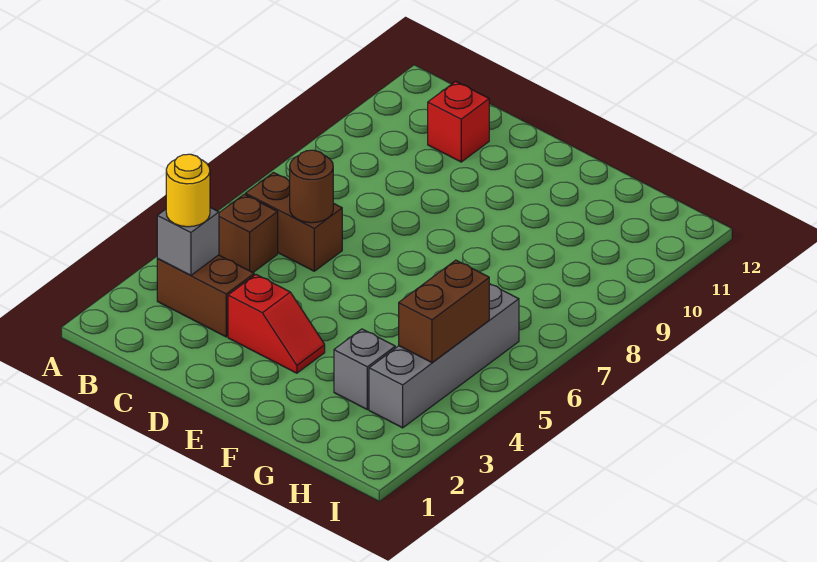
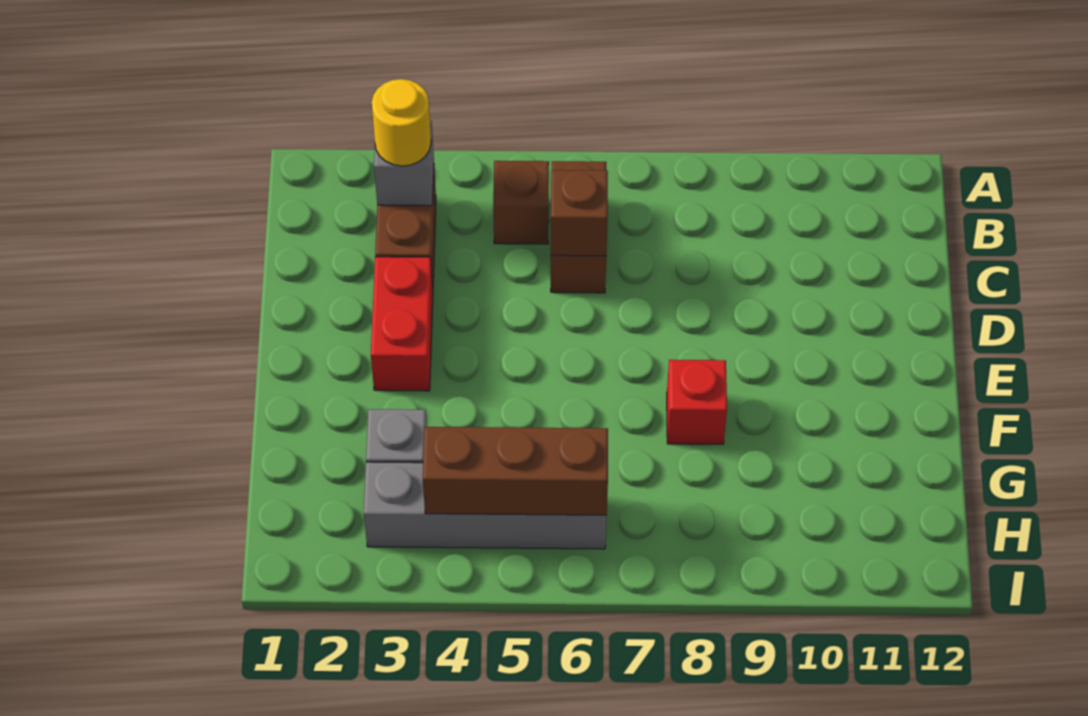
brown 1x1 round brick [290,150,333,223] -> brown 1x1 brick [551,170,608,256]
red 1x1 brick [428,81,489,162] -> red 1x1 brick moved to [667,360,727,444]
red 1x2 slope [228,275,325,373] -> red 1x2 brick [371,257,433,391]
brown 1x2 brick [399,260,489,363] -> brown 1x3 brick [423,427,608,515]

